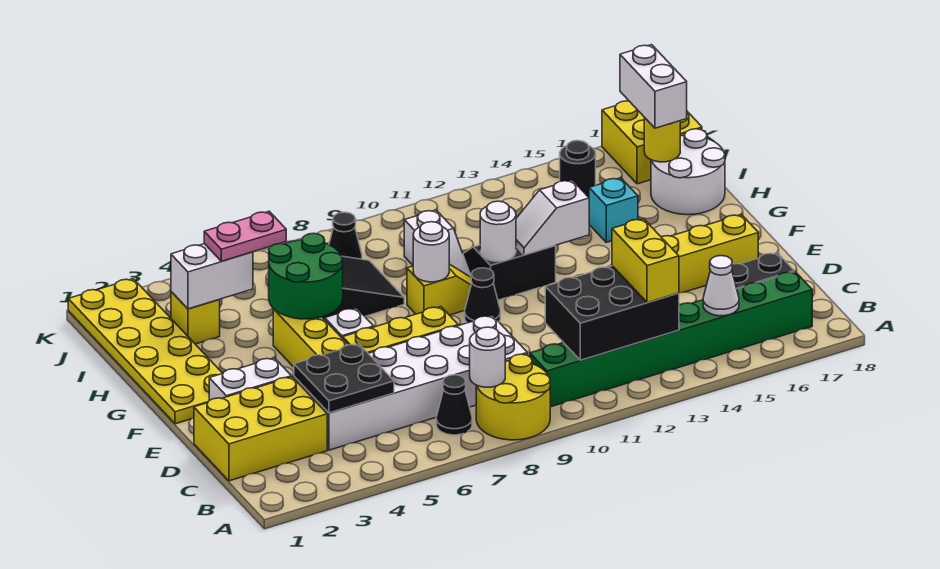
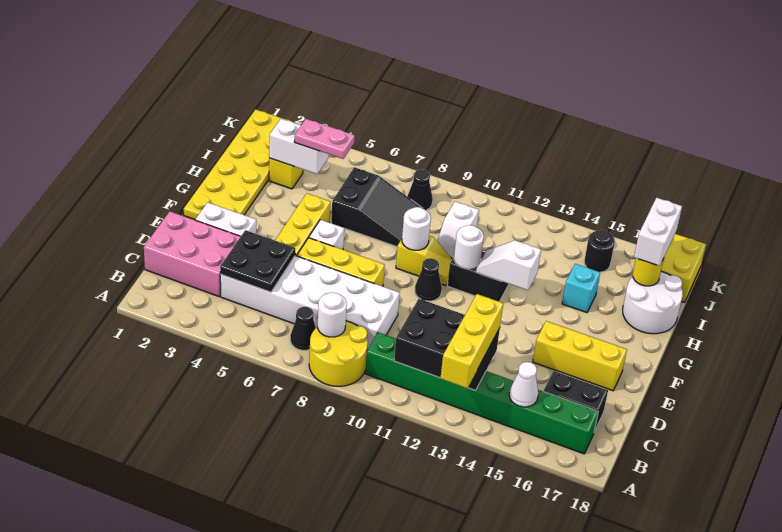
yellow 1x2 brick [612,219,679,302] -> yellow 1x3 brick [440,294,503,388]
yellow 2x3 brick [194,377,327,481] -> pink 2x3 brick [144,212,241,296]
green 2x2 round brick [269,233,343,319] -> none

